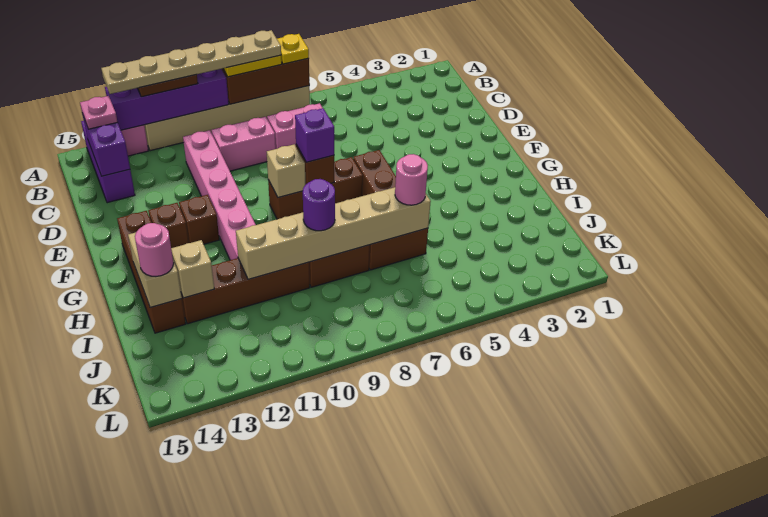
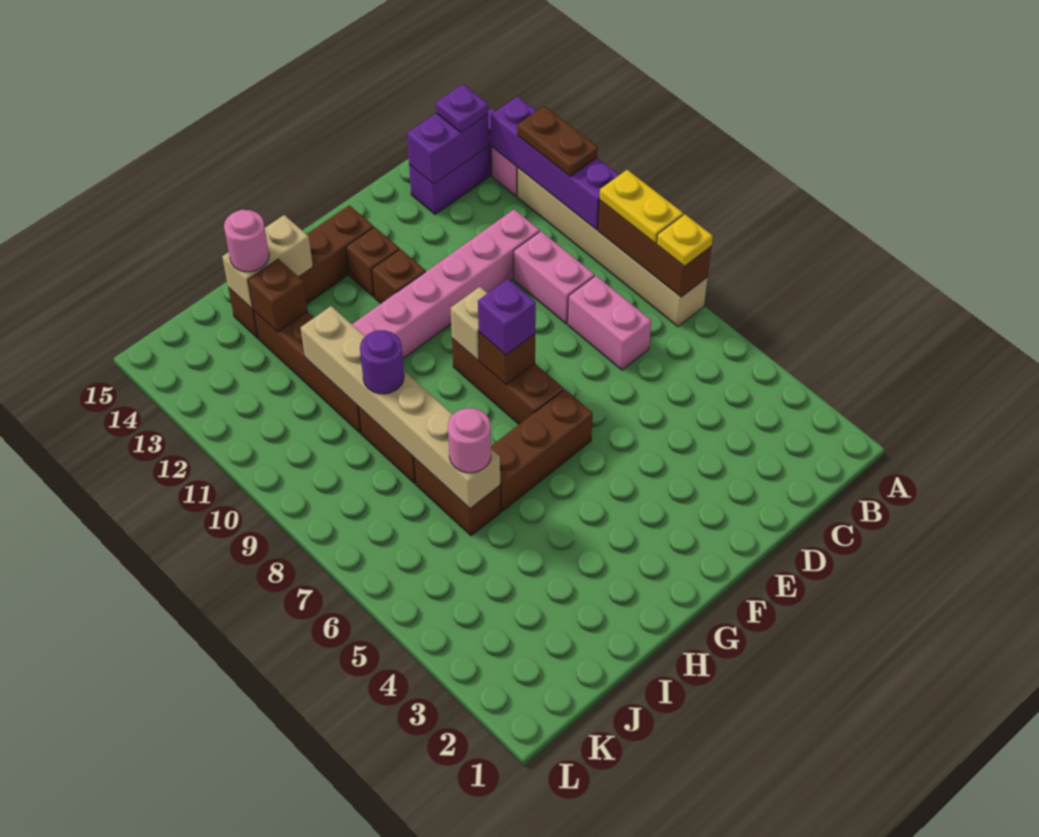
tan 1x6 plate [101,30,281,94] -> none
pink 1x1 plate [80,96,117,129] -> purple 1x1 plate [436,84,488,132]
tan 1x1 brick [171,240,214,298] -> brown 1x1 brick [248,259,308,332]

